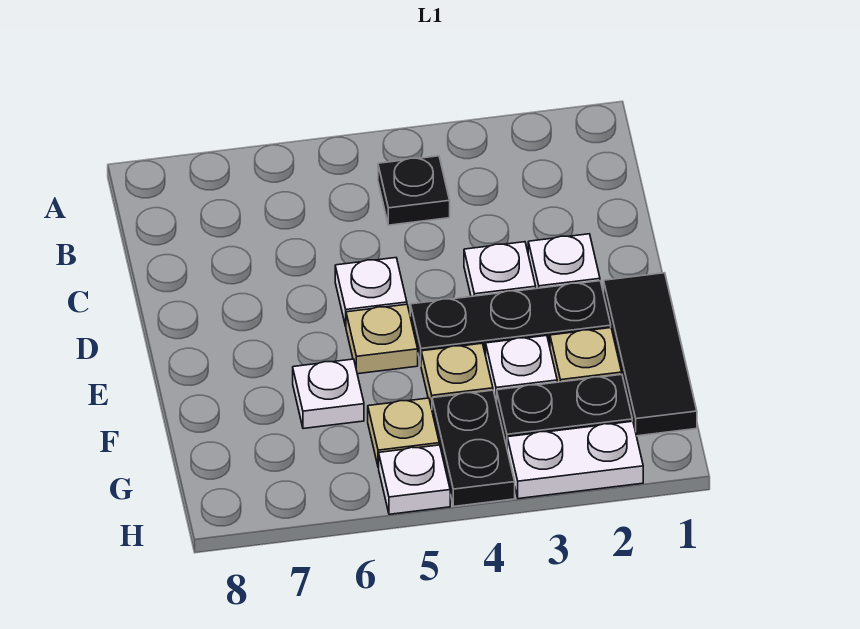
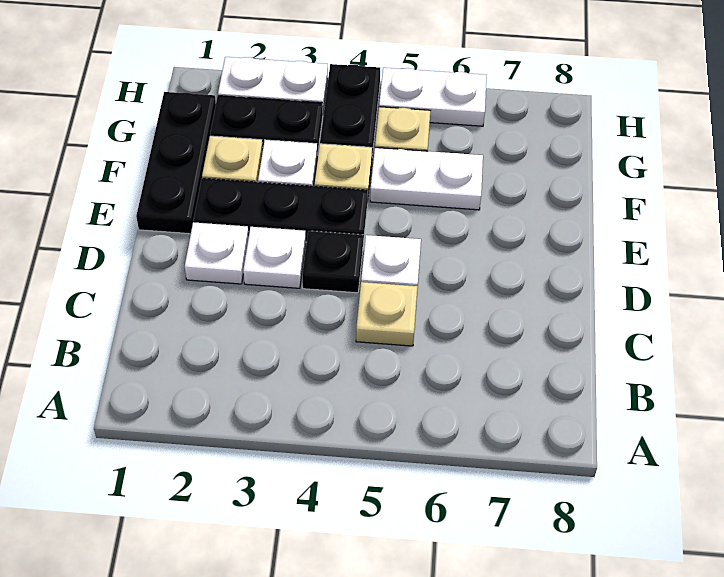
black 1x1 plate [378,156,450,225] -> black 1x1 plate moved to [302,231,363,293]
black 1x3 tile [604,273,697,436] -> black 1x3 plate [136,92,216,234]
tan 1x1 plate [346,304,418,374] -> tan 1x1 plate moved to [356,282,418,346]
white 1x1 plate [293,359,364,429] -> white 1x2 plate [370,148,483,210]
white 1x1 plate [379,445,450,514] -> white 1x2 plate [379,68,487,126]

